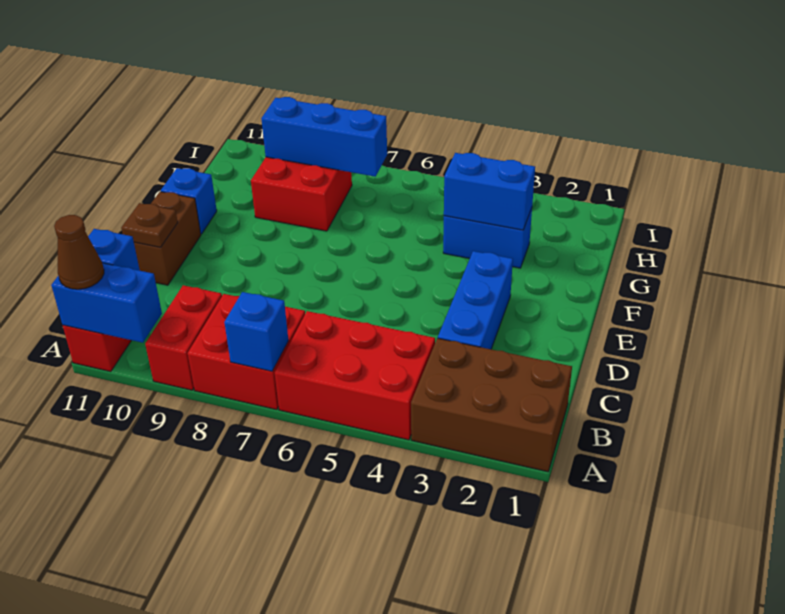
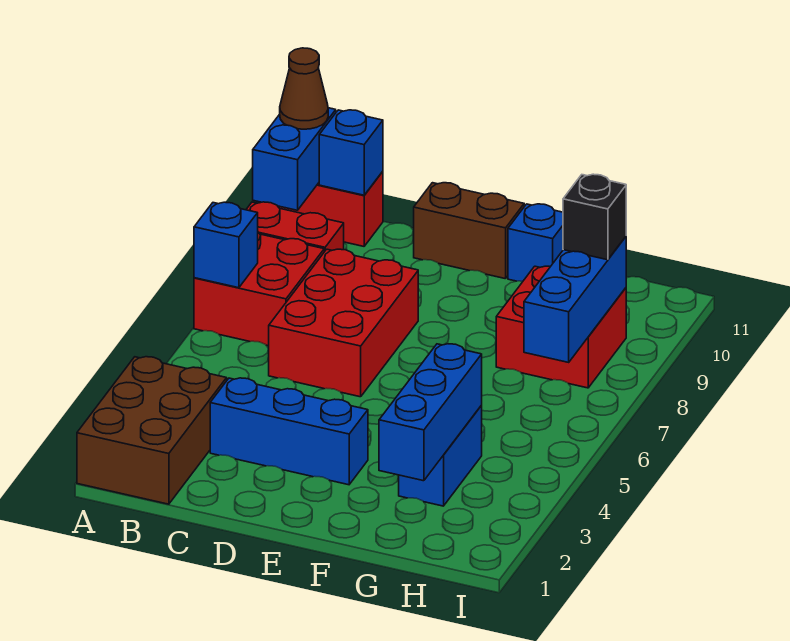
red 2x3 brick [275,311,435,440] -> red 2x3 brick moved to [269,249,418,397]
brown 1x1 plate [121,203,178,247] -> none
blue 1x2 brick [444,153,535,230] -> blue 1x3 brick [379,344,482,481]
none -> black 1x1 brick [563,174,626,260]

